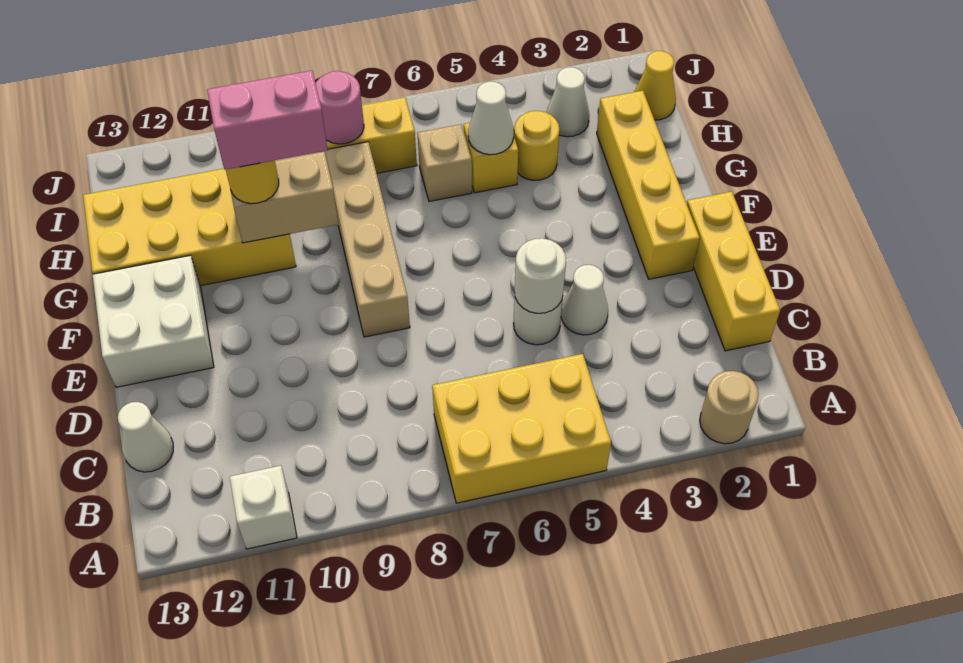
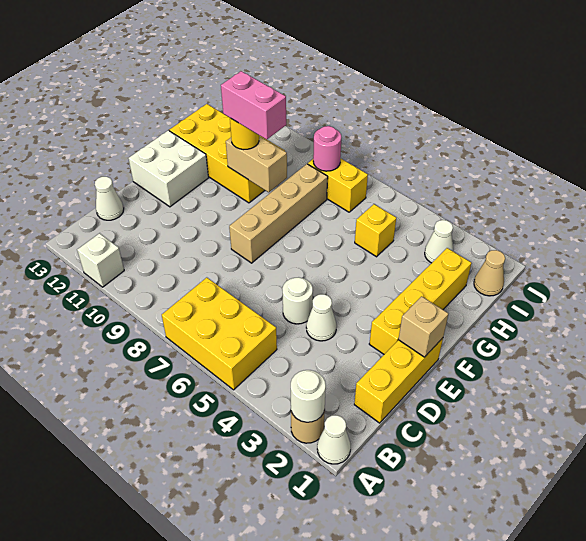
white 1x1 round brick [515,238,566,313] -> white 1x1 round brick moved to [291,370,326,422]
yellow 1x1 round brick [514,111,560,180] -> none
white 1x1 cone [468,82,514,155] -> white 1x1 cone moved to [317,415,351,464]
tan 1x1 brick [418,124,472,201] -> tan 1x1 brick moved to [399,296,449,357]
yellow 1x1 cone [634,51,676,120] -> tan 1x1 cone [474,250,505,296]

